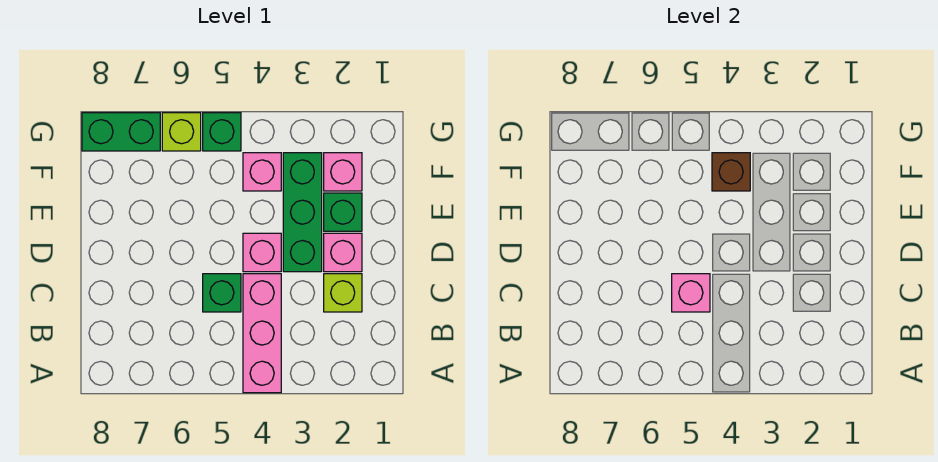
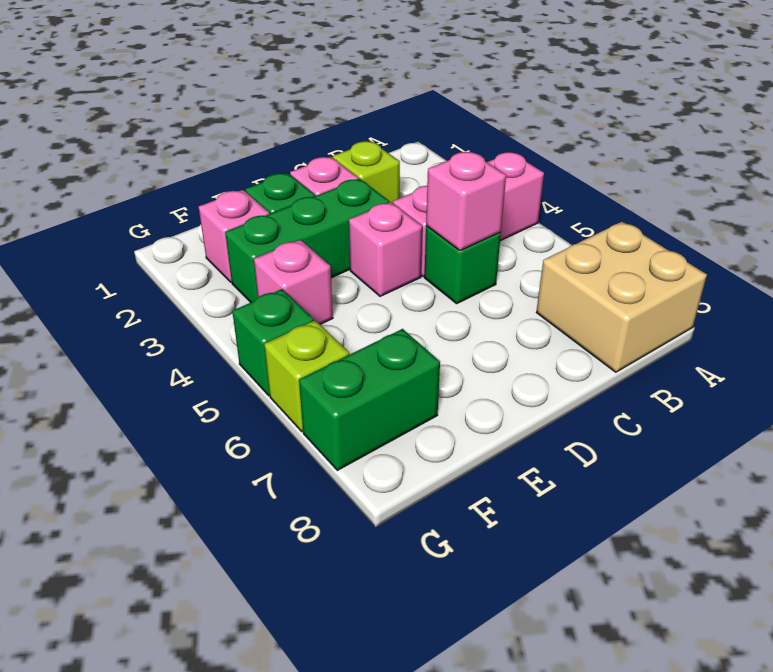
none -> tan 2x2 brick [536,222,707,372]
brown 1x1 brick [712,153,750,191] -> none
green 1x2 brick [82,113,160,151] -> green 1x2 brick turned to [299,329,440,470]

